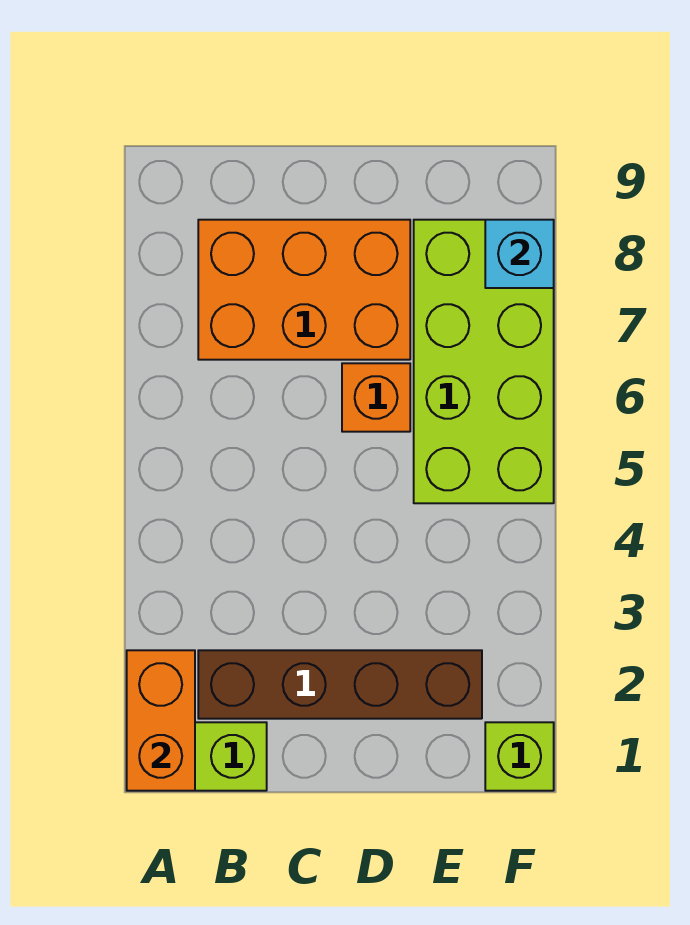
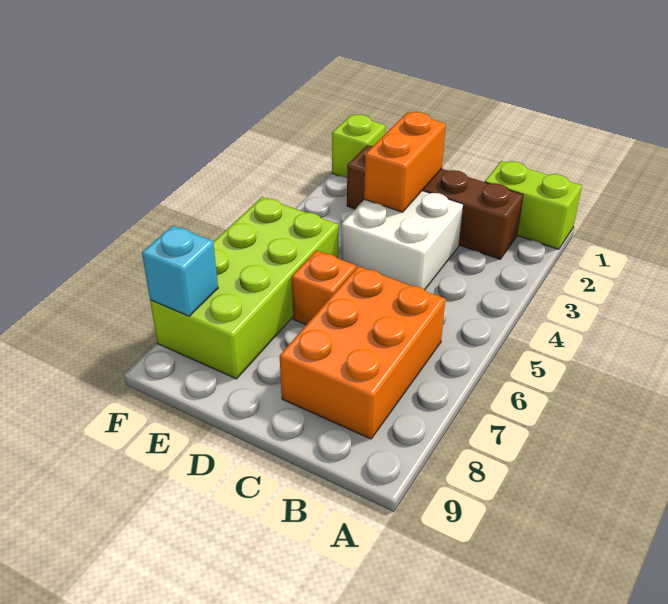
orange 1x2 brick [127,650,195,791] -> orange 1x2 brick moved to [364,112,446,212]
orange 2x3 brick [198,220,410,360] -> orange 2x3 brick turned to [280,266,445,439]
none -> white 2x2 brick [341,191,463,290]

